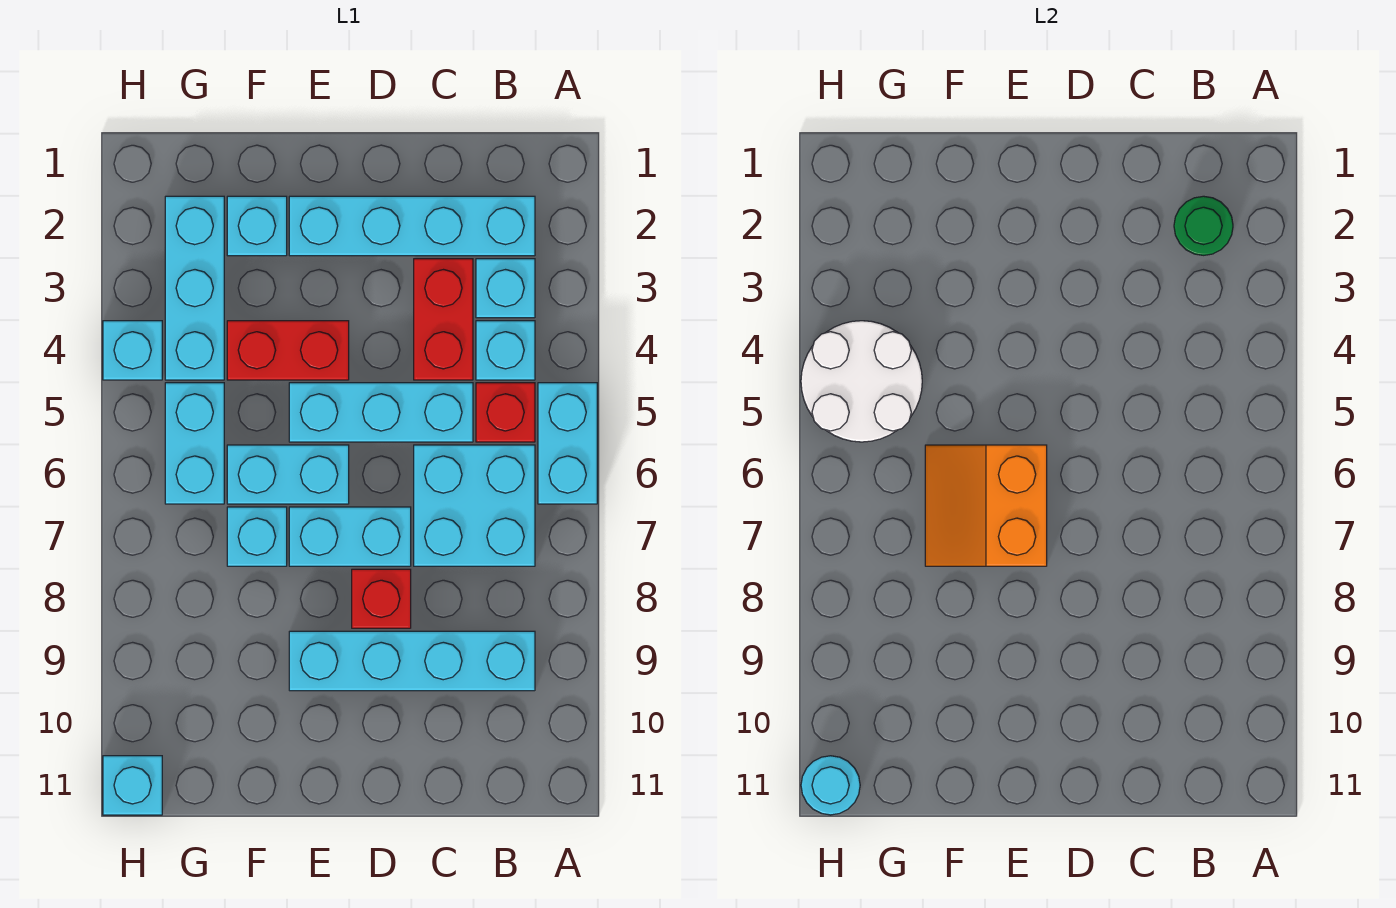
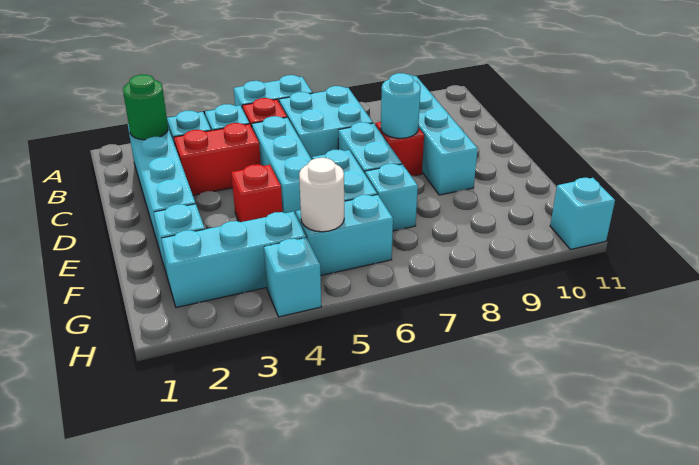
red 1x2 brick [227,321,349,380] -> red 1x1 brick [231,164,282,222]
orange 2x2 slope [925,445,1047,566] -> none
white 2x2 round brick [801,321,922,442] -> white 1x1 round brick [299,158,344,232]
cyan 1x1 round brick [801,756,860,815] -> cyan 1x1 round brick moved to [381,73,421,138]

